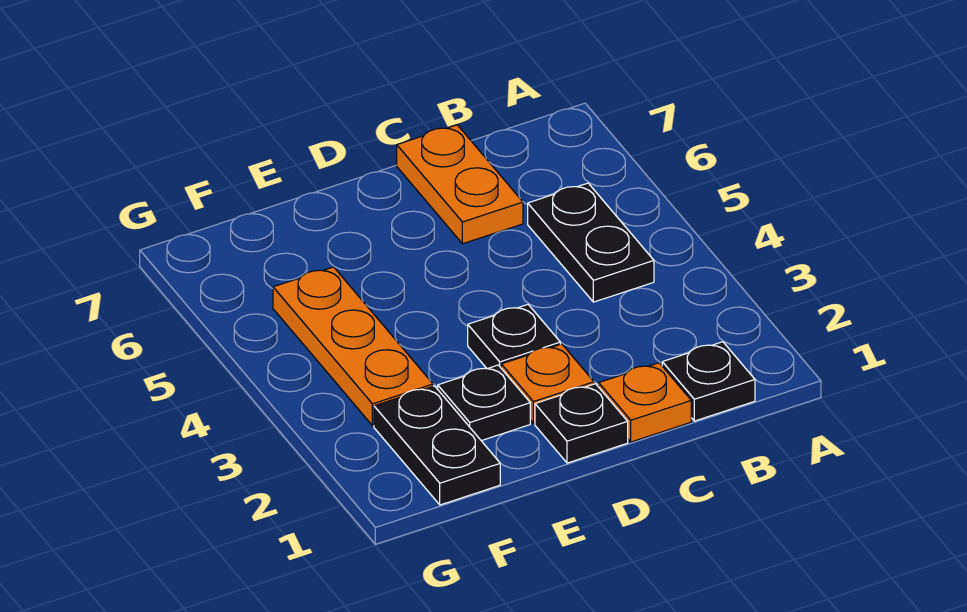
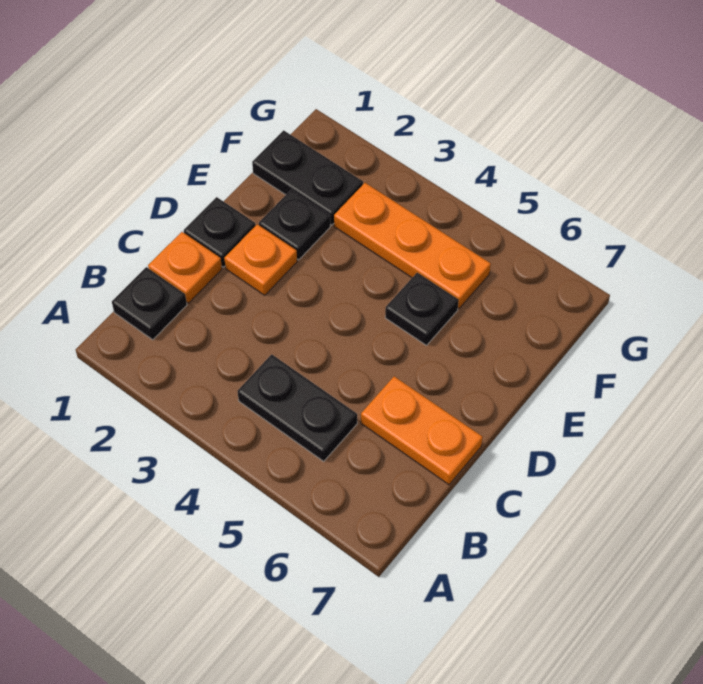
black 1x1 plate [468,305,560,369] -> black 1x1 plate moved to [385,273,459,345]

